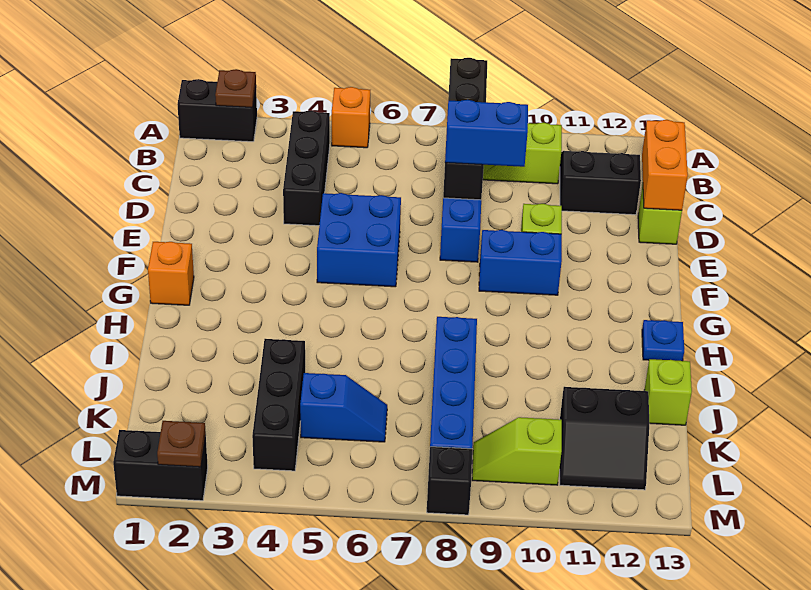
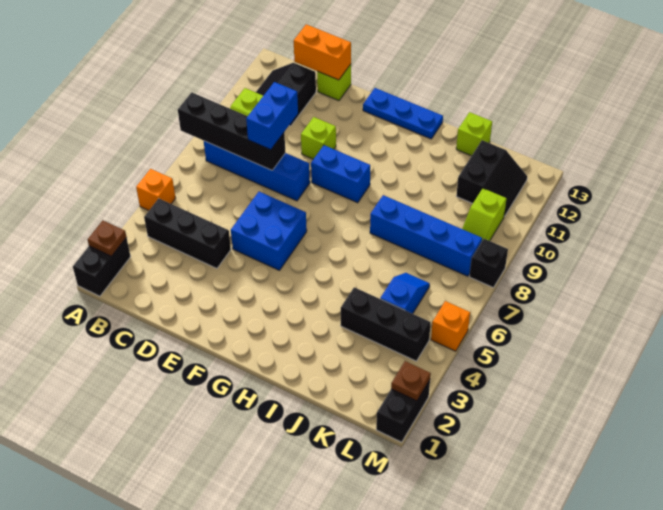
blue 1x2 brick [479,230,562,295] -> blue 1x2 brick turned to [311,145,370,203]
orange 1x1 brick [148,242,194,305] -> orange 1x1 brick moved to [431,301,470,351]
blue 1x1 plate [642,320,684,361] -> blue 1x3 plate [363,88,443,139]

